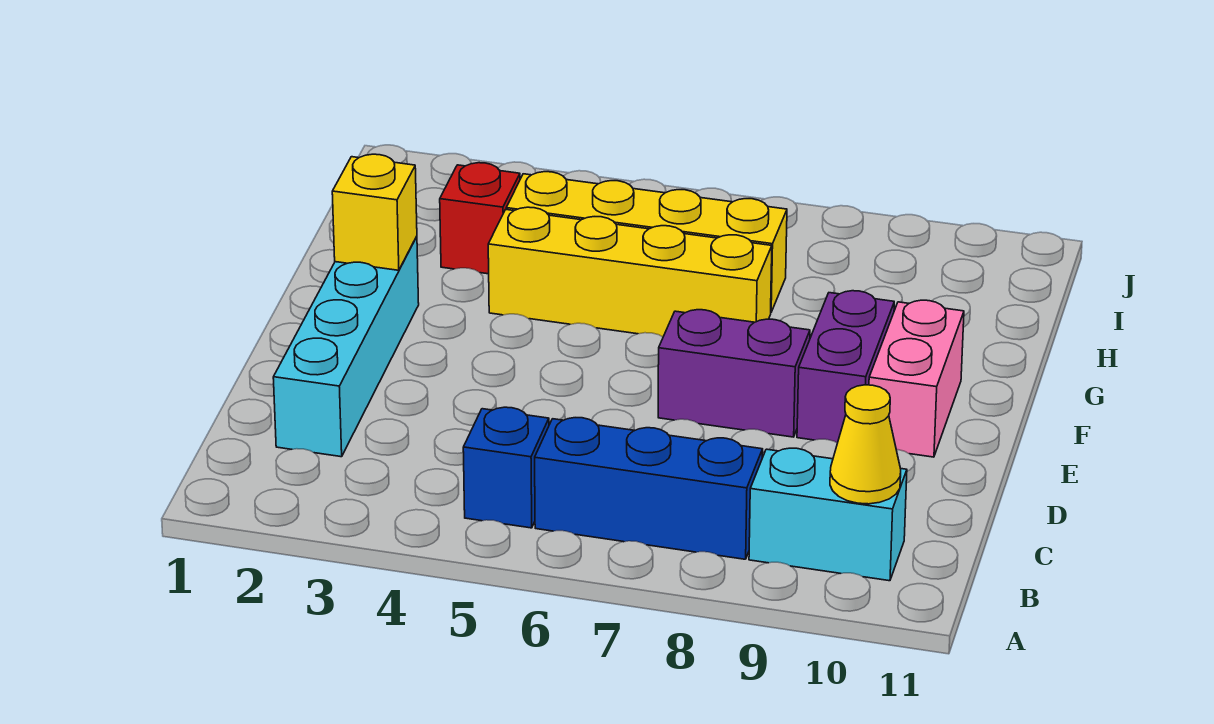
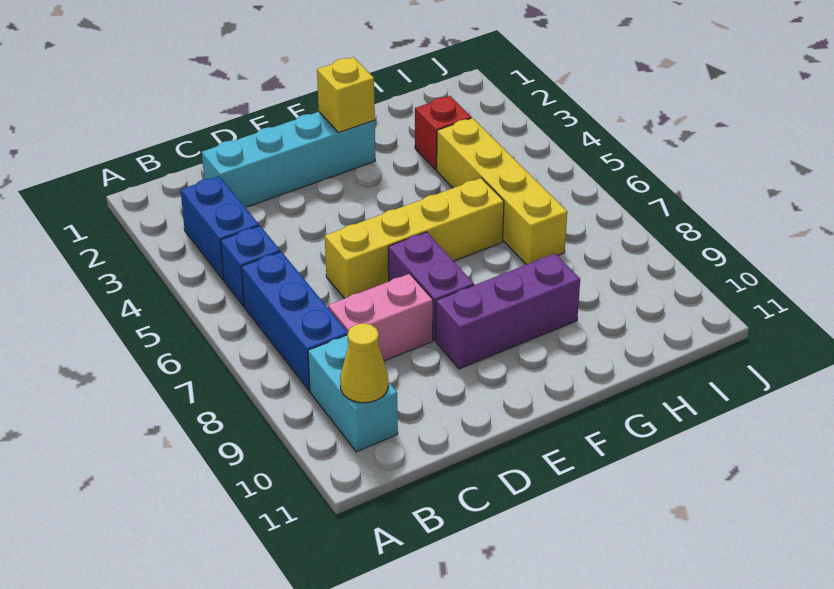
none -> blue 1x2 brick [181,176,259,280]
purple 1x2 brick [797,291,894,443] -> purple 1x3 brick [436,254,580,369]
pink 1x2 brick [869,300,964,457] -> pink 1x2 brick moved to [328,274,433,361]
yellow 1x4 brick [488,207,772,337] -> yellow 1x4 brick turned to [325,178,504,299]

